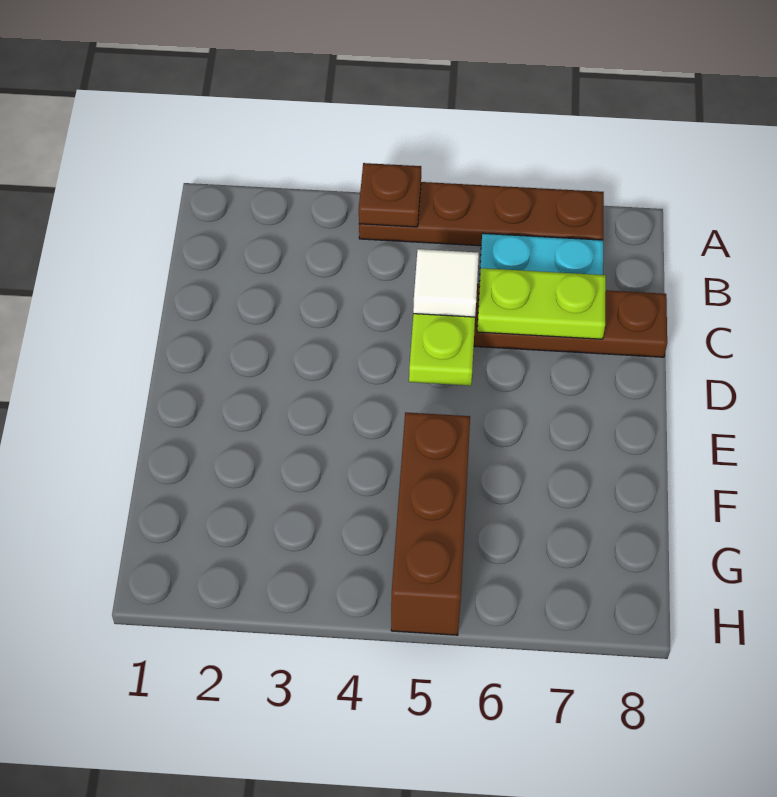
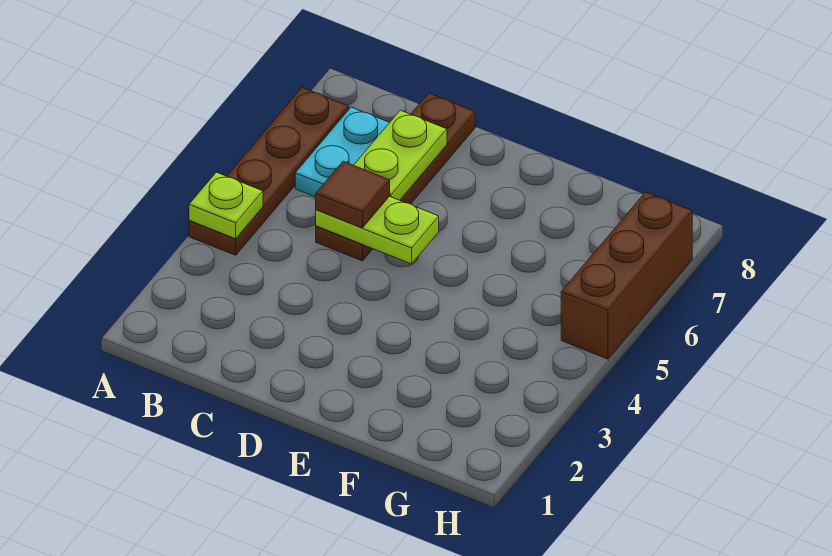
brown 1x1 plate [359,163,421,227] -> lime 1x1 plate [189,172,263,239]
white 1x1 tile [413,249,479,317] -> brown 1x1 tile [316,161,390,228]
brown 1x3 brick [391,412,470,635] -> brown 1x3 brick turned to [561,192,692,359]

